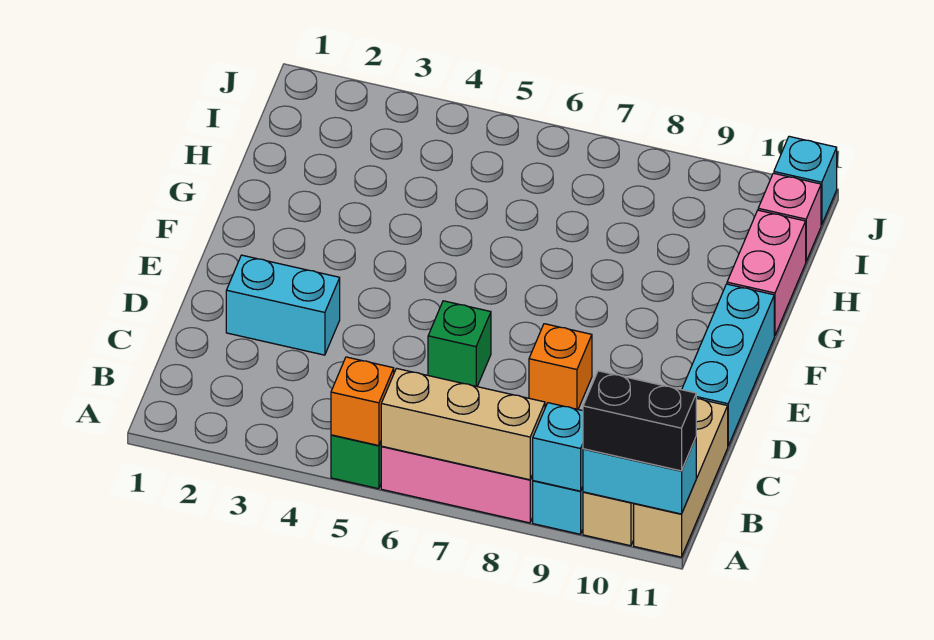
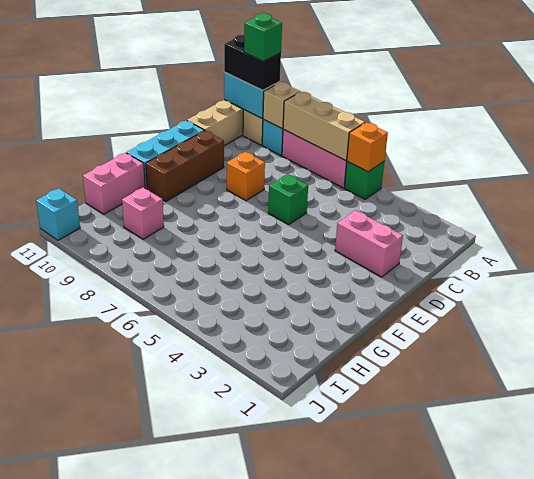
cyan 1x1 brick [533,403,583,491] -> tan 1x1 brick [263,82,300,129]
none -> green 1x1 brick [244,13,282,61]
cyan 1x2 brick [226,255,340,355] -> pink 1x2 brick [335,210,403,277]
none -> brown 1x3 brick [146,131,224,201]
pink 1x1 brick [758,173,821,261] -> pink 1x1 brick moved to [122,188,164,239]

